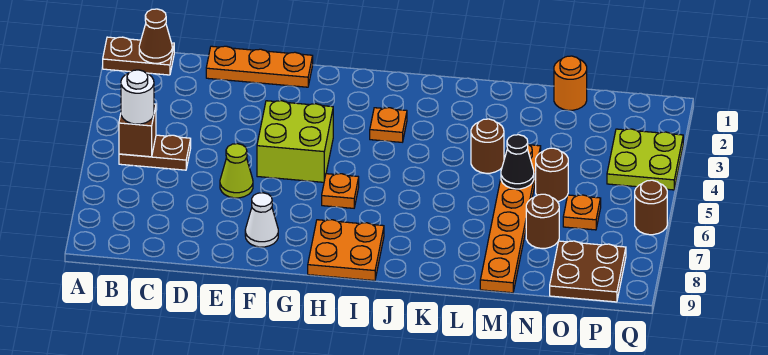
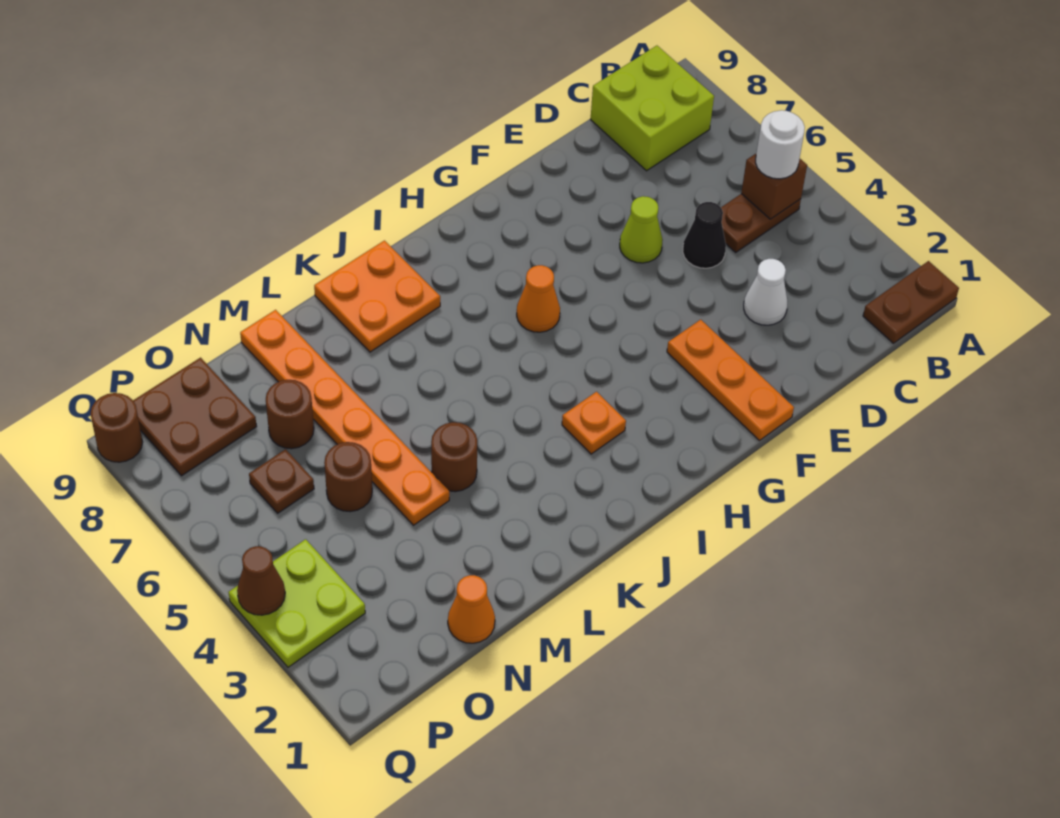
brown 1x1 cone [139,9,172,63] -> brown 1x1 cone moved to [237,546,285,615]
orange 1x3 plate [206,46,313,87] -> orange 1x3 plate turned to [667,320,794,440]
lime 2x2 brick [257,101,333,182] -> lime 2x2 brick moved to [591,46,714,171]
white 1x1 cone [245,193,278,247] -> white 1x1 cone moved to [744,259,788,325]
orange 1x1 plate [322,174,359,208] -> orange 1x1 cone [517,265,560,332]
orange 2x2 plate [308,220,384,281] -> orange 2x2 plate moved to [314,241,440,352]
black 1x1 cone [501,135,534,189] -> black 1x1 cone moved to [683,202,726,268]
orange 1x1 round brick [554,56,587,110] -> orange 1x1 cone [448,575,495,643]
orange 1x1 plate [563,195,601,230] -> brown 1x1 plate [249,449,314,513]
brown 1x1 round brick [635,180,667,235] -> brown 1x1 round brick moved to [91,393,143,462]

